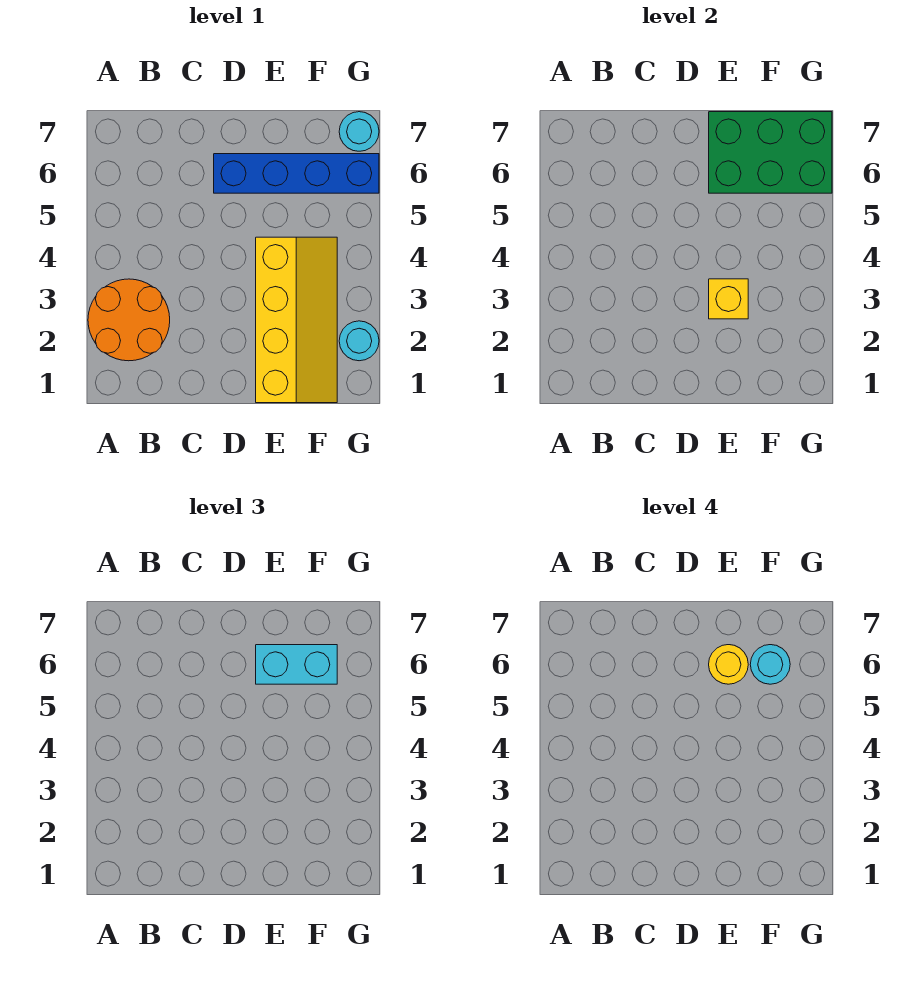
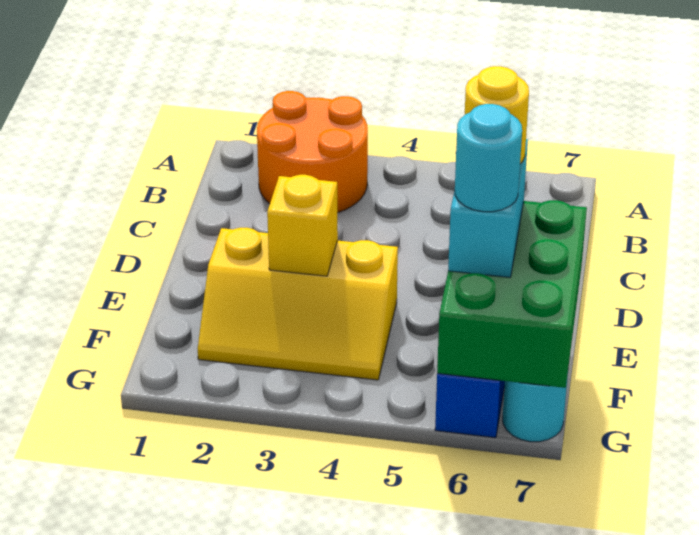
yellow 2x4 slope [256,237,337,403] -> yellow 2x3 slope [198,228,398,380]
cyan 1x1 round brick [339,321,379,361] -> none

